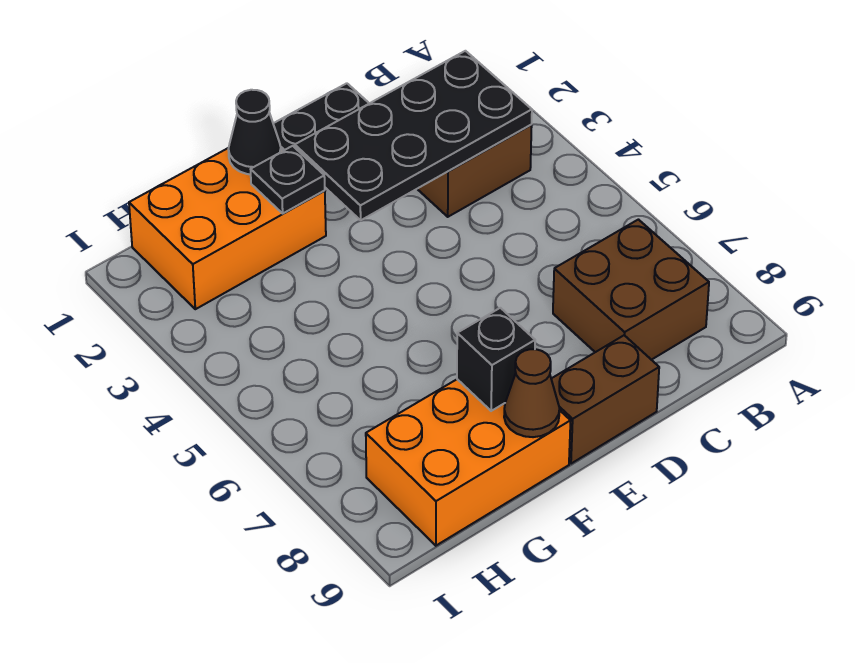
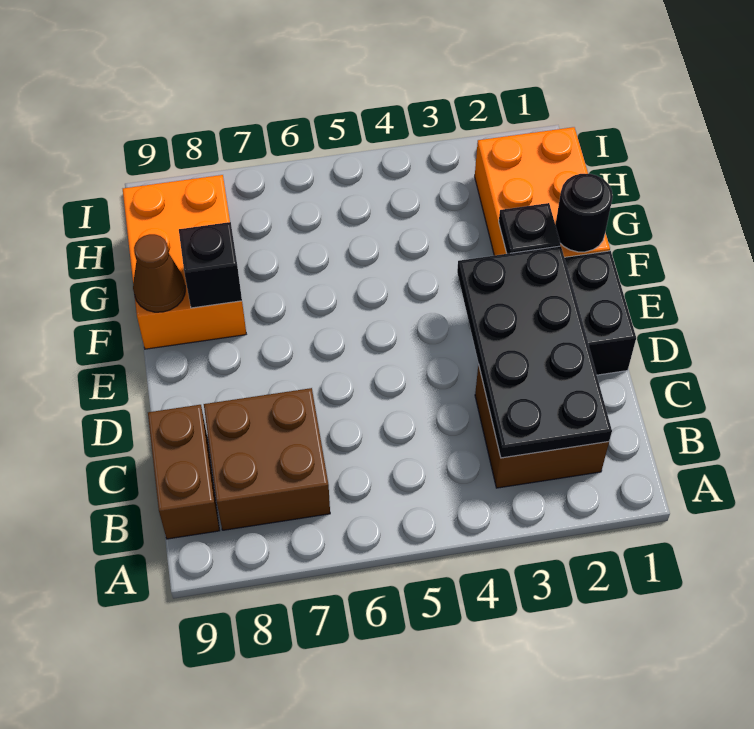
brown 1x2 brick [551,335,659,464] -> brown 1x2 brick moved to [148,405,220,539]
black 1x1 cone [228,90,281,174] -> black 1x1 round brick [555,174,613,252]

